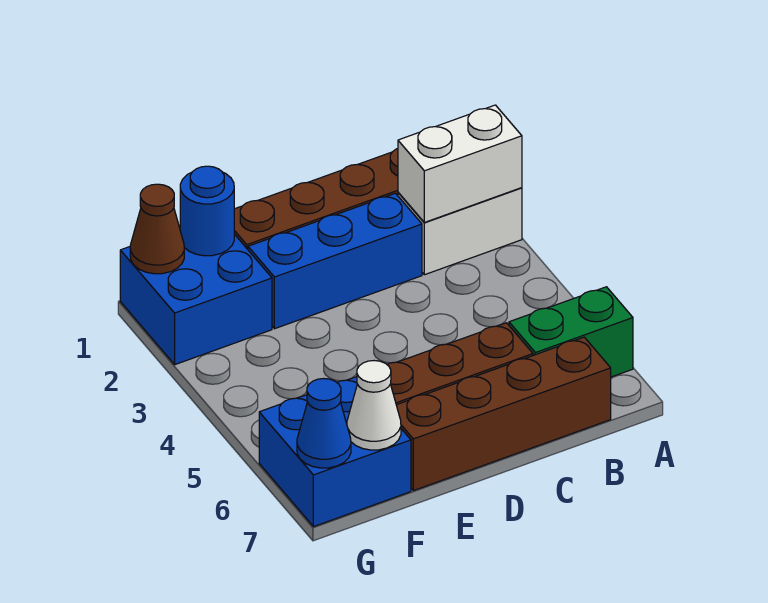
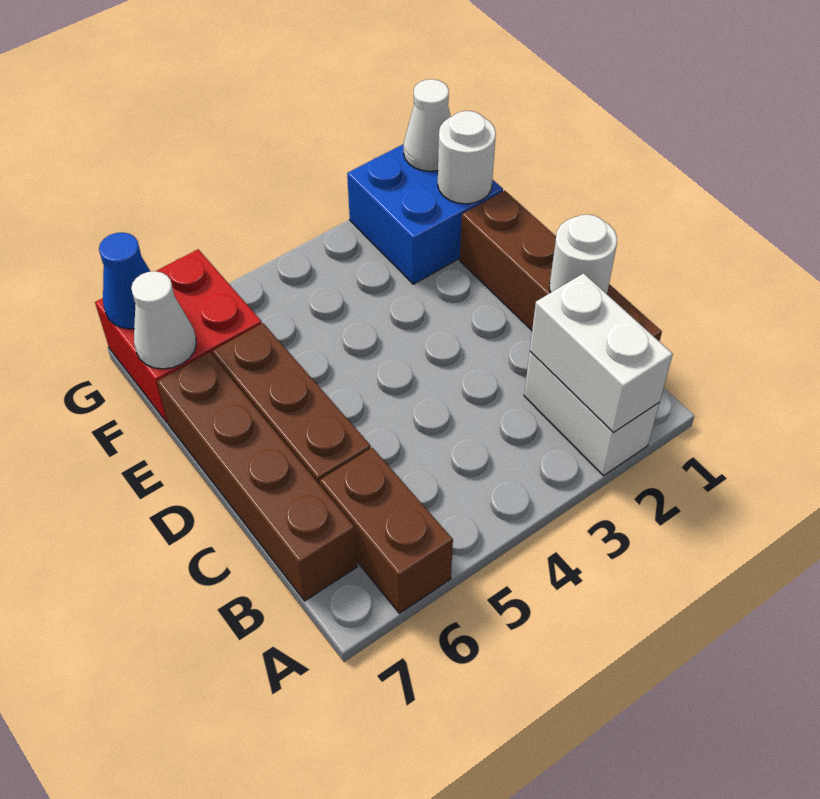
green 1x2 brick [509,287,633,377] -> brown 1x2 brick [320,448,453,613]
none -> white 1x1 round brick [549,215,617,294]
blue 1x3 brick [248,193,422,329] -> none
blue 1x1 round brick [180,166,234,256] -> white 1x1 round brick [438,111,496,204]
blue 2x2 brick [259,377,411,527] -> red 2x2 brick [95,249,262,423]
brown 1x1 cone [130,184,184,274] -> white 1x1 cone [403,79,451,171]

